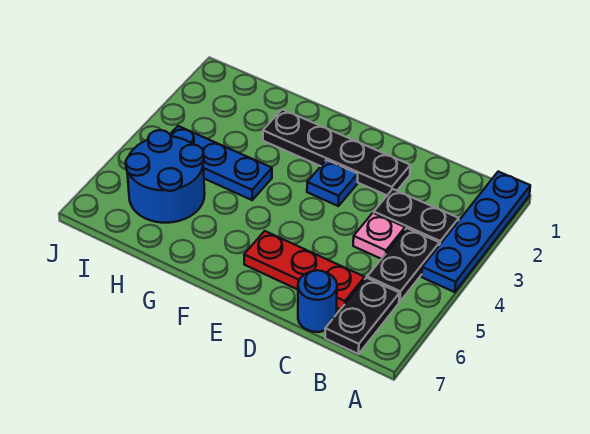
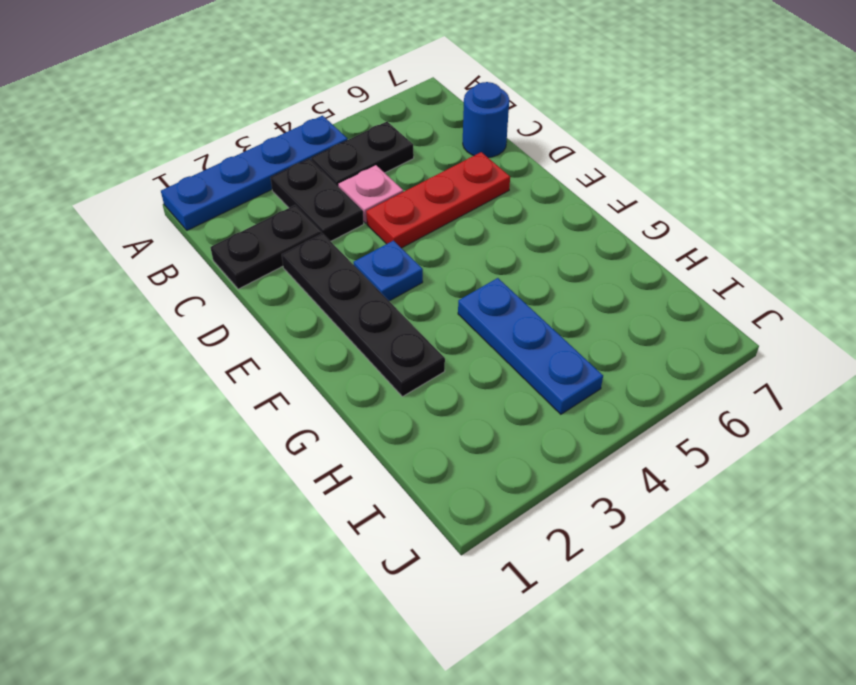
black 1x2 plate [325,278,400,354] -> black 1x2 plate moved to [211,205,321,289]
red 1x3 plate [244,231,365,309] -> red 1x3 plate turned to [366,152,510,248]
blue 2x2 round brick [126,130,205,223] -> none

